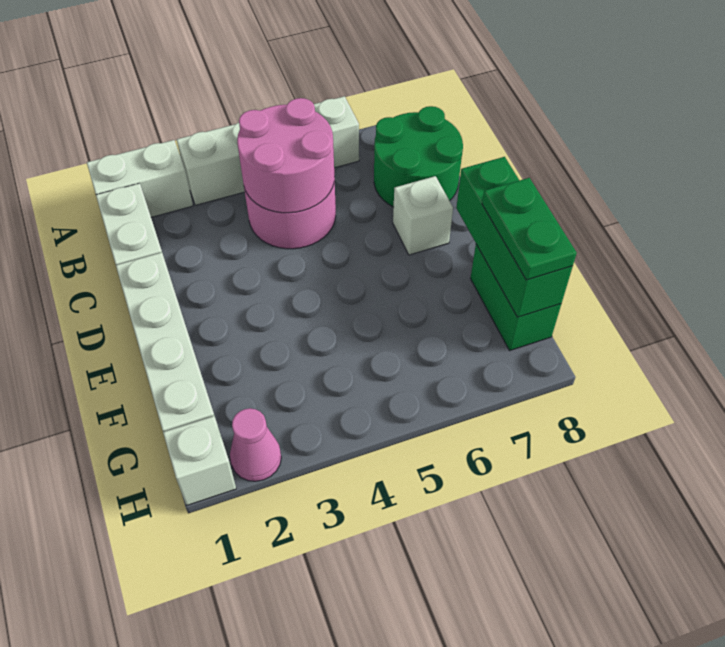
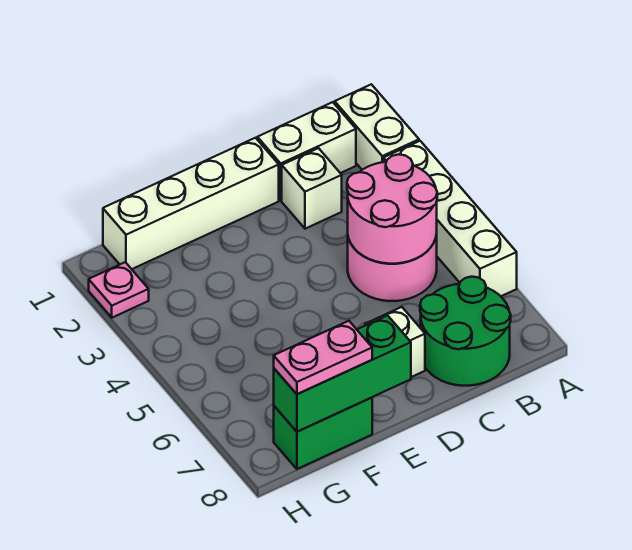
green 1x2 plate [482,178,577,280] -> pink 1x2 plate [274,321,372,394]
white 1x1 brick [163,416,236,505] -> white 1x1 brick moved to [282,148,342,229]
pink 1x1 cone [230,408,281,481] -> pink 1x1 plate [89,262,149,318]

